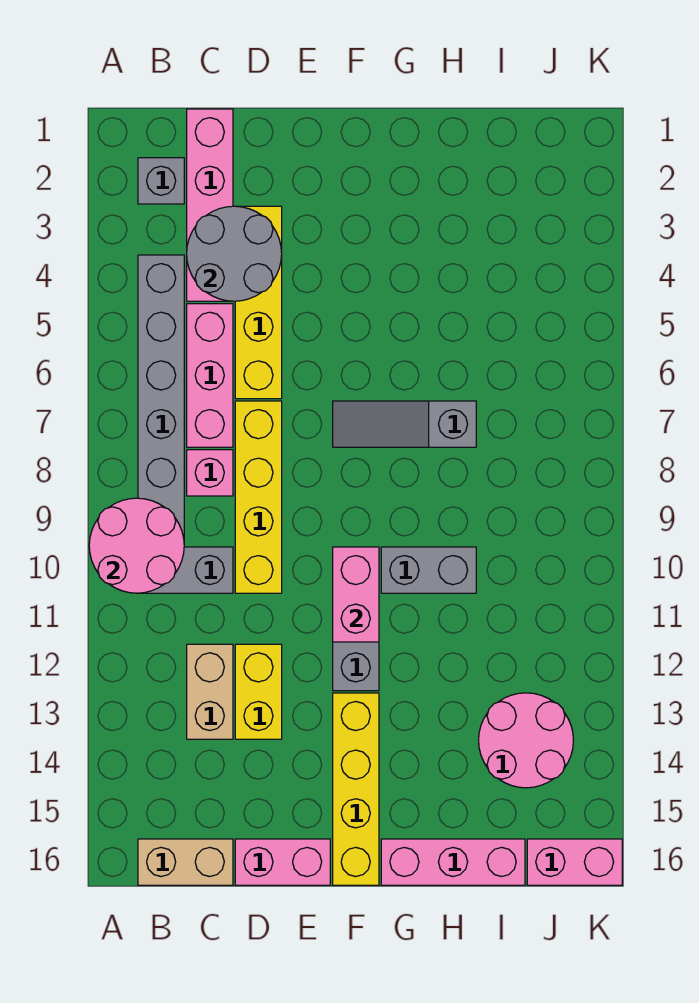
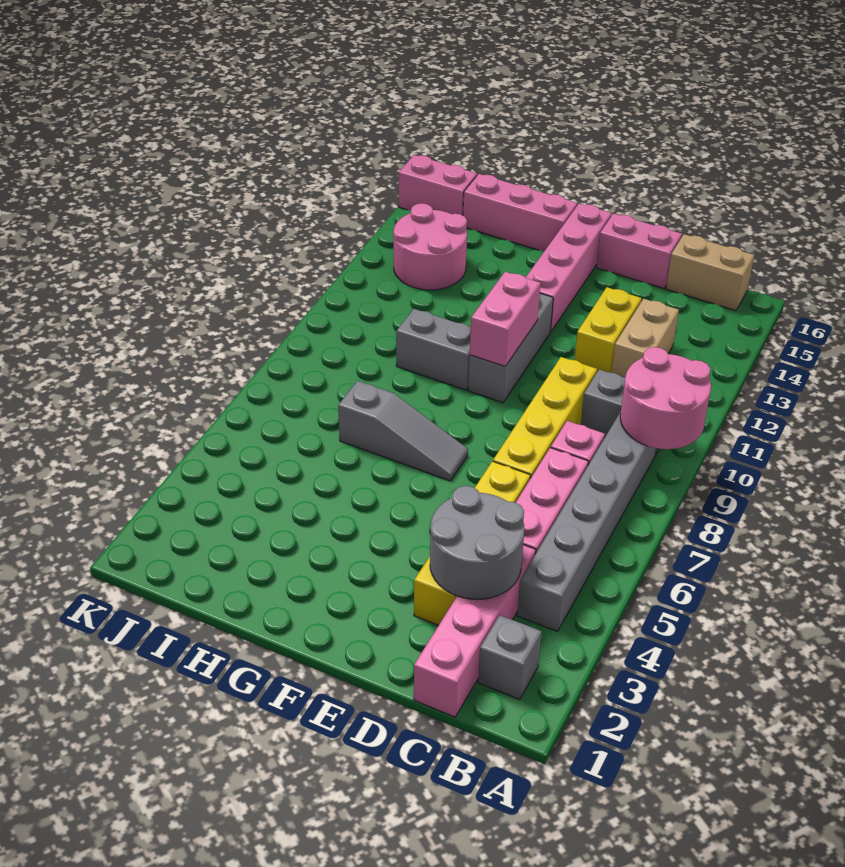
yellow 1x4 brick [333,693,379,885] -> pink 1x4 brick [526,203,612,332]

